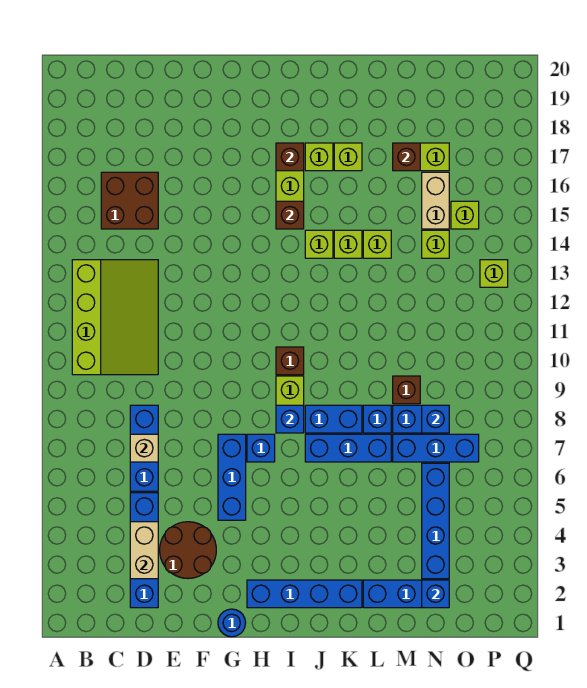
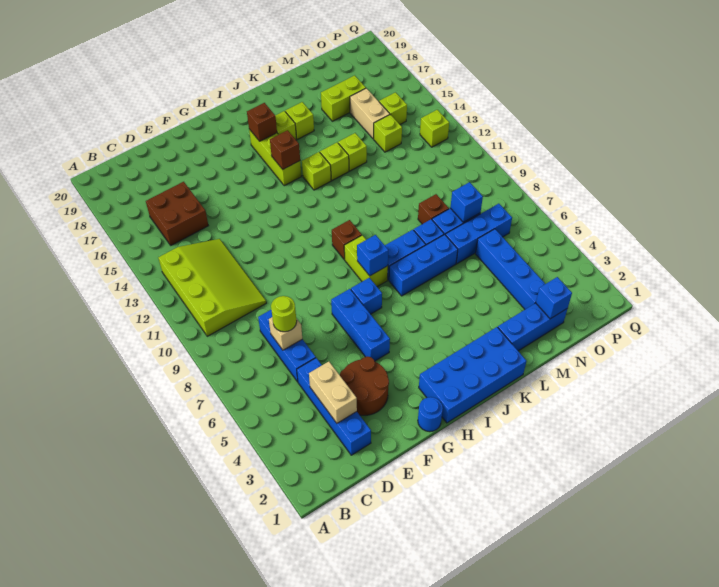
none -> lime 1x1 round brick [271,296,297,332]
blue 1x4 brick [247,580,362,608] -> blue 2x4 brick [419,327,526,423]
brown 1x1 brick [393,143,420,171] -> none

